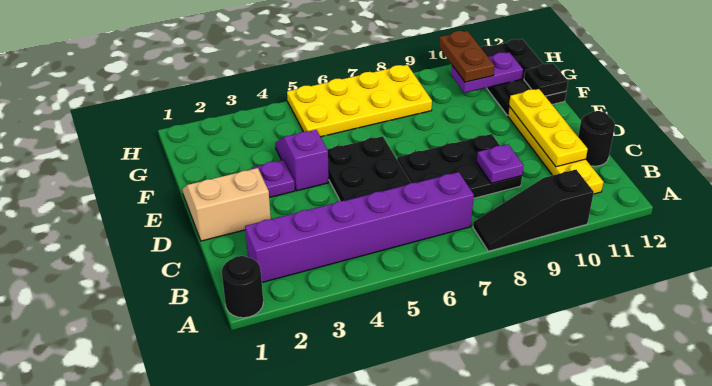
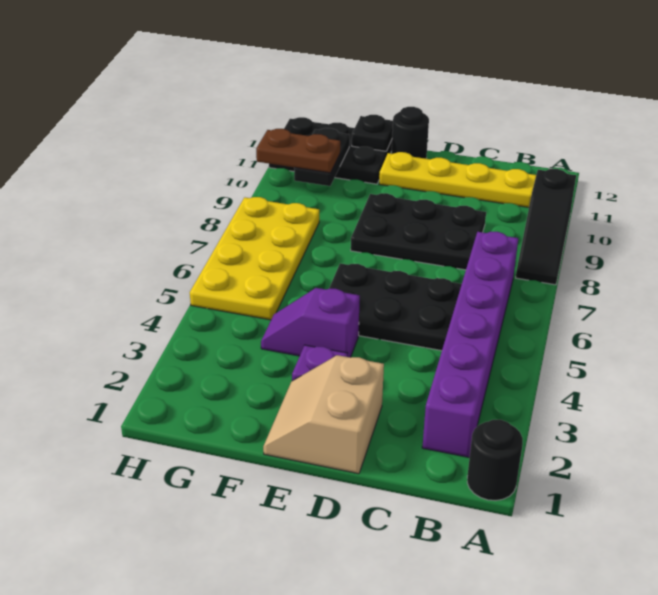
black 2x3 plate [397,134,522,198] -> black 2x3 plate turned to [351,193,486,270]
purple 1x1 plate [477,144,524,183] -> none
yellow 1x3 plate [509,89,588,167] -> none
black 1x1 round brick [578,111,615,166] -> black 1x1 round brick moved to [392,107,429,159]
purple 1x2 plate [451,52,523,93] -> black 1x2 plate [294,128,350,186]

